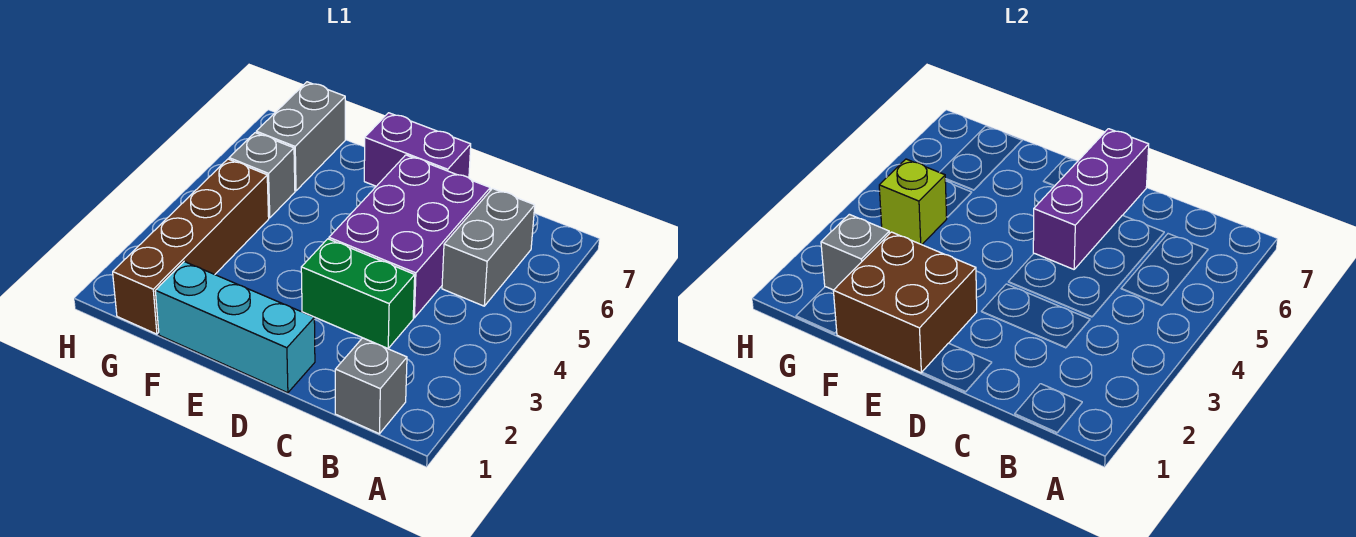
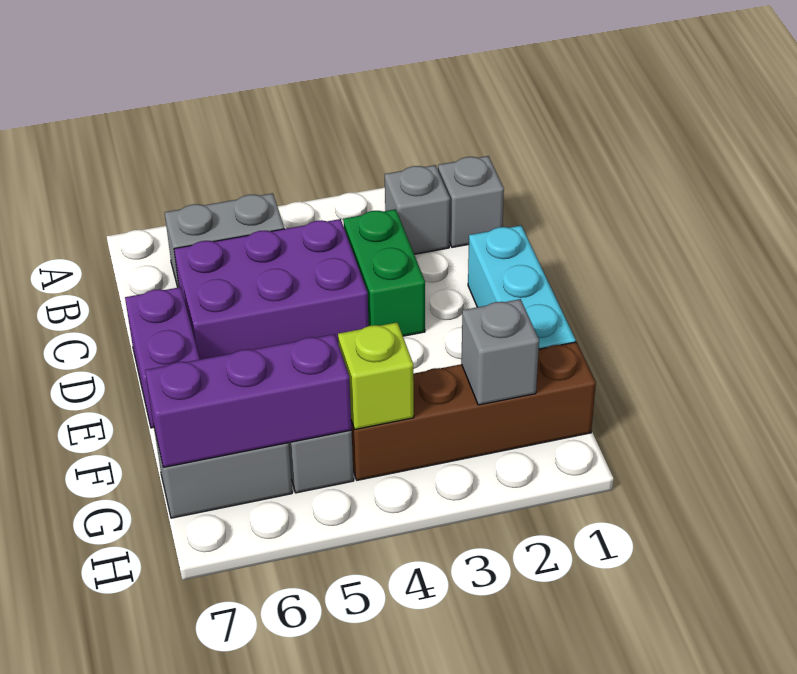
none -> grey 1x1 brick [385,165,450,254]
purple 1x3 brick [1033,129,1149,269] -> purple 1x3 brick moved to [145,334,351,467]
brown 2x2 brick [833,232,977,373] -> none

